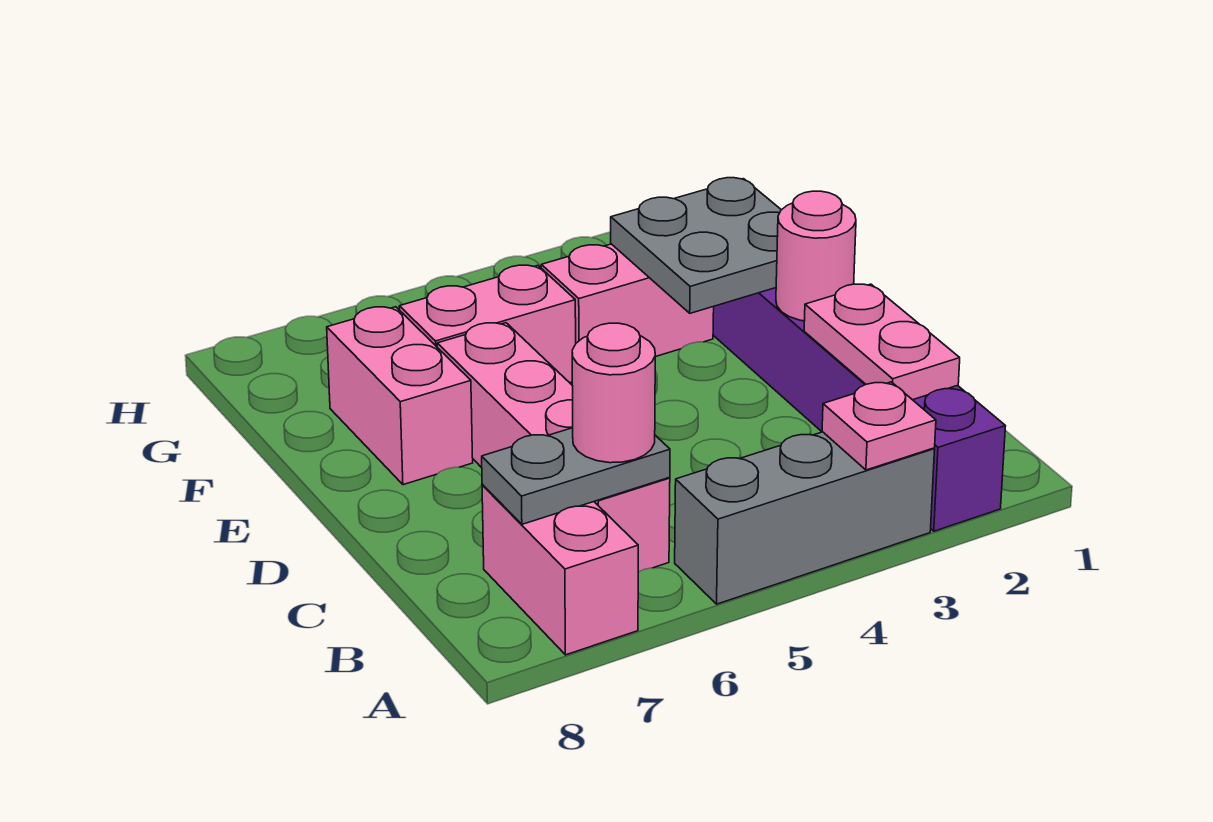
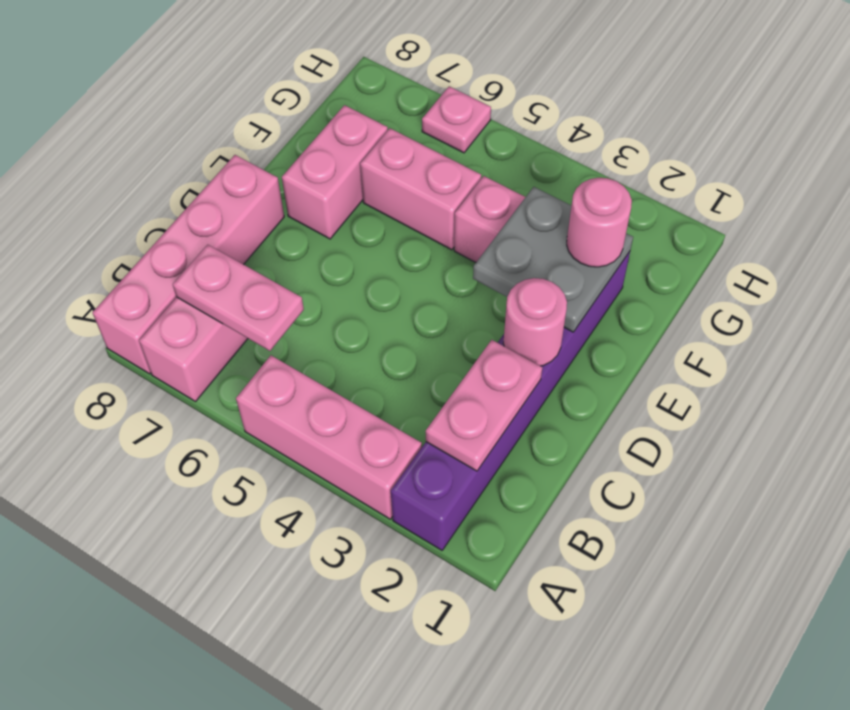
grey 1x3 brick [675,432,935,604] -> pink 1x3 brick [236,355,422,519]
pink 1x1 plate [822,382,936,470] -> pink 1x1 plate moved to [422,86,491,153]
pink 1x4 brick [437,323,670,572] -> pink 1x4 brick moved to [92,155,284,374]
grey 1x2 plate [482,428,670,524] -> pink 1x2 plate [173,245,304,351]
pink 1x1 round brick [572,323,655,463] -> pink 1x1 round brick moved to [567,178,632,267]

